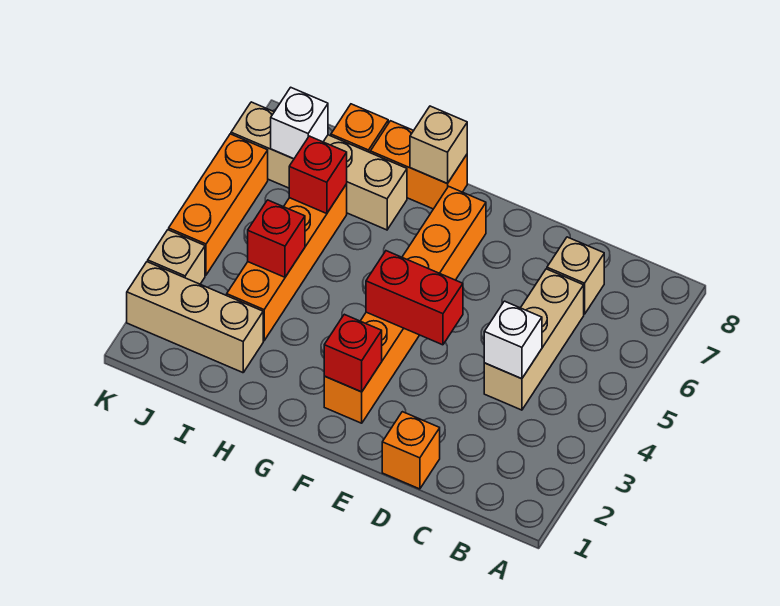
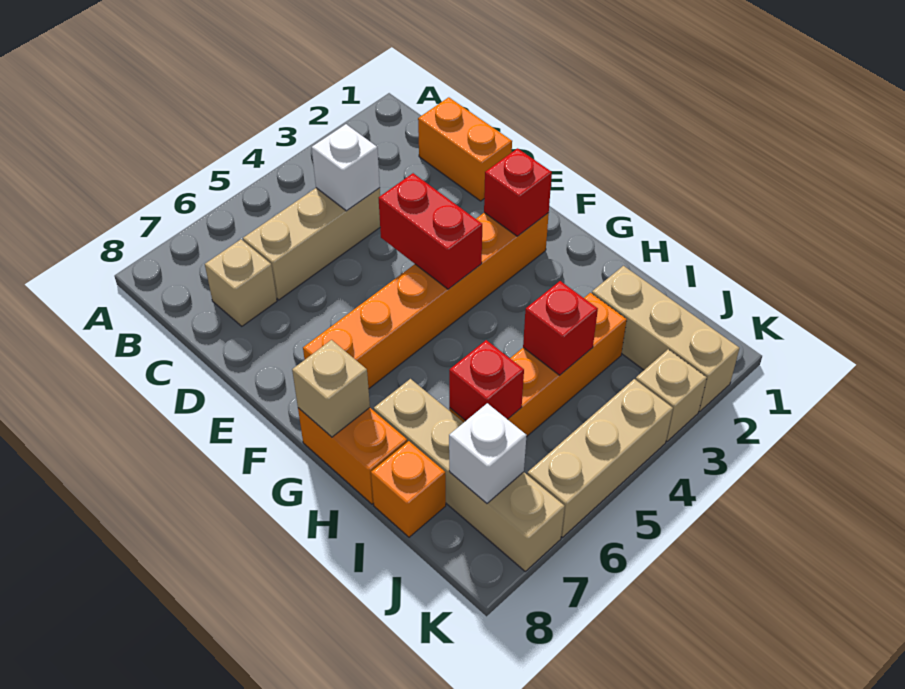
orange 1x1 brick [382,412,440,489] -> orange 1x2 brick [418,97,512,201]
orange 1x3 brick [169,134,268,275] -> tan 1x3 brick [527,379,673,537]

